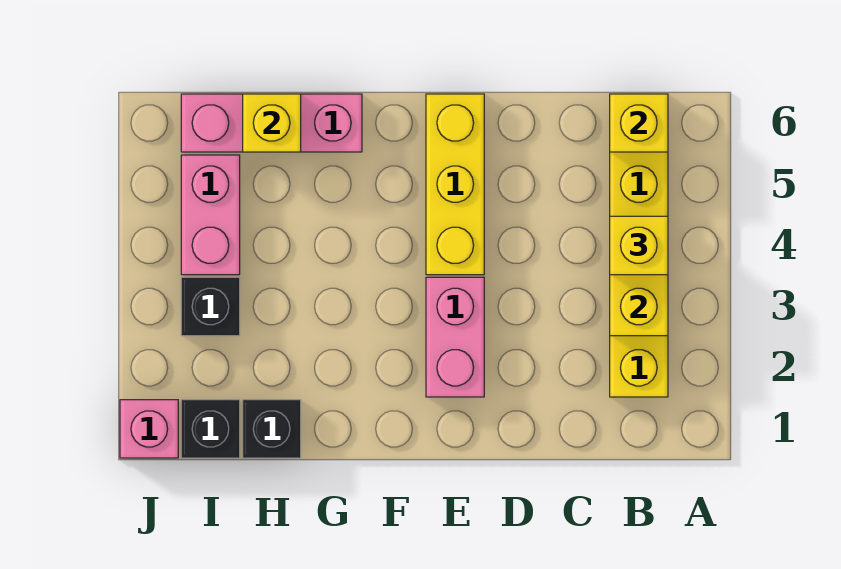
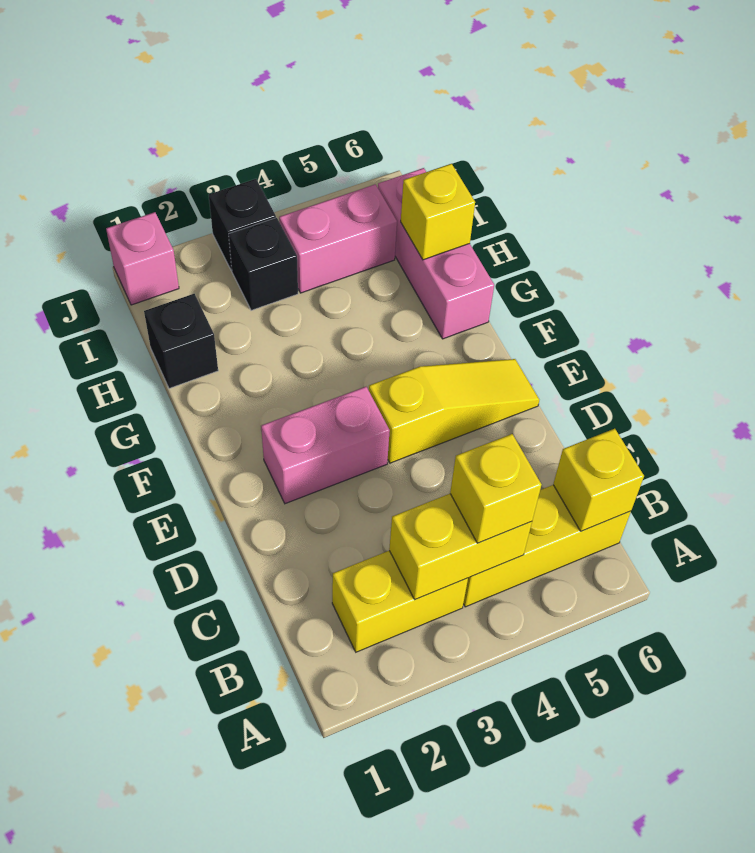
yellow 1x3 brick [426,94,484,275] -> yellow 1x3 slope [369,359,539,463]
black 1x1 brick [181,400,240,458] -> black 1x1 brick moved to [209,179,276,271]

